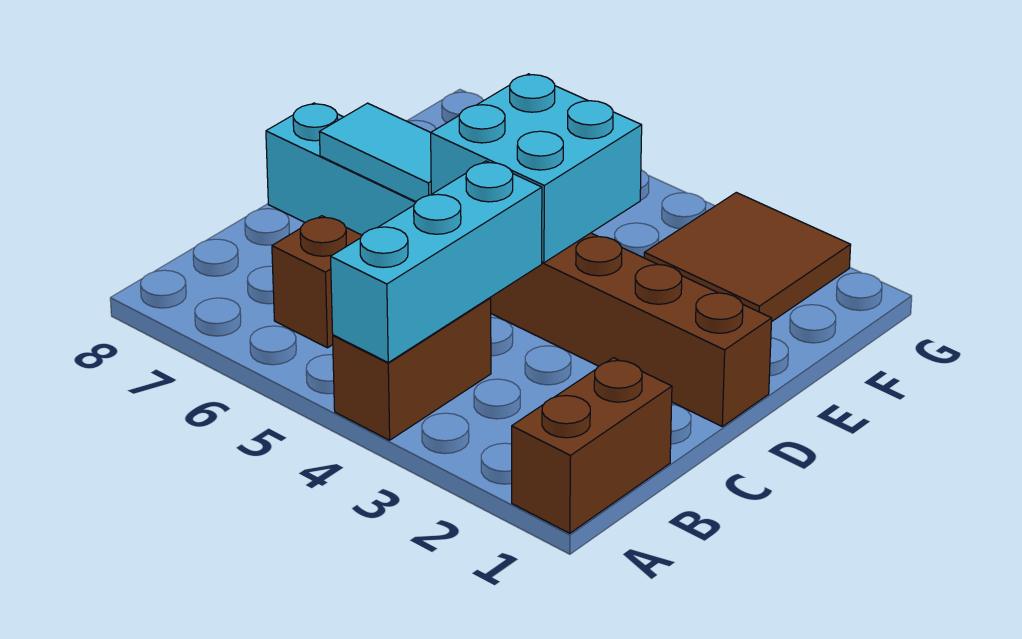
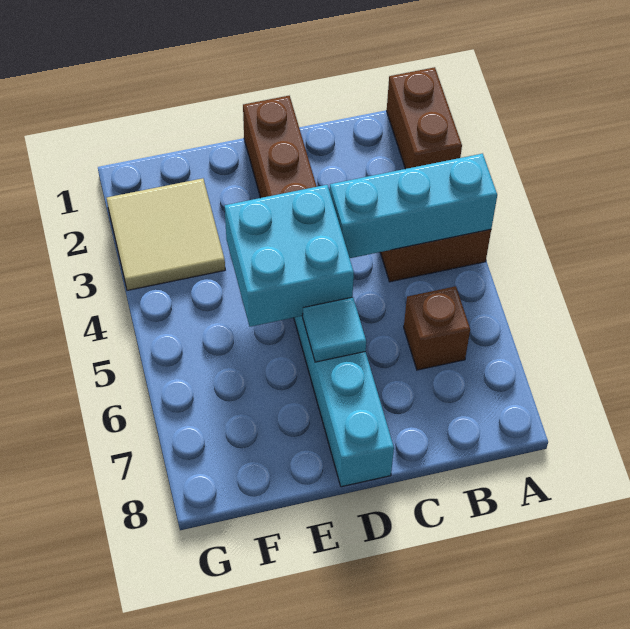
brown 1x2 brick [512,358,672,533] -> brown 1x2 brick turned to [387,67,462,169]
cyan 1x2 tile [319,103,431,202] -> cyan 1x1 tile [303,297,366,362]
brown 2x2 tile [644,192,851,321] -> tan 2x2 tile [107,178,225,290]

